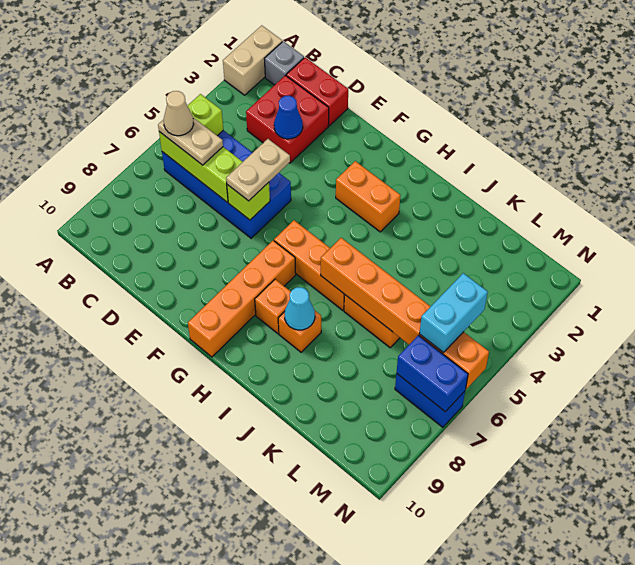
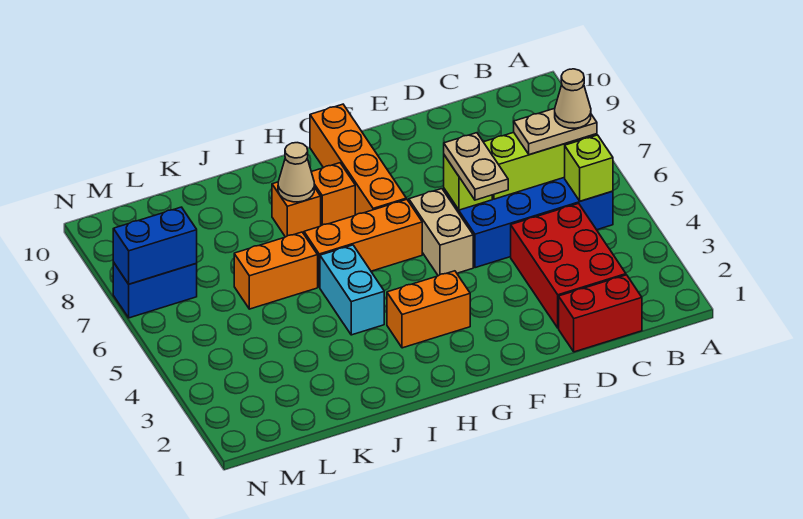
tan 1x2 brick [223,25,282,95] -> tan 1x2 brick moved to [409,189,473,276]
grey 1x1 brick [264,41,304,85] -> none
red 2x2 brick [246,75,329,163] -> red 2x3 brick [511,203,626,328]
blue 1x1 cone [274,96,303,139] -> none
orange 1x6 brick [321,238,489,389] -> none
cyan 1x1 cone [285,287,315,330] -> tan 1x1 cone [278,143,314,202]
cyan 1x2 brick [419,273,488,352] -> cyan 1x2 brick moved to [320,245,384,335]

